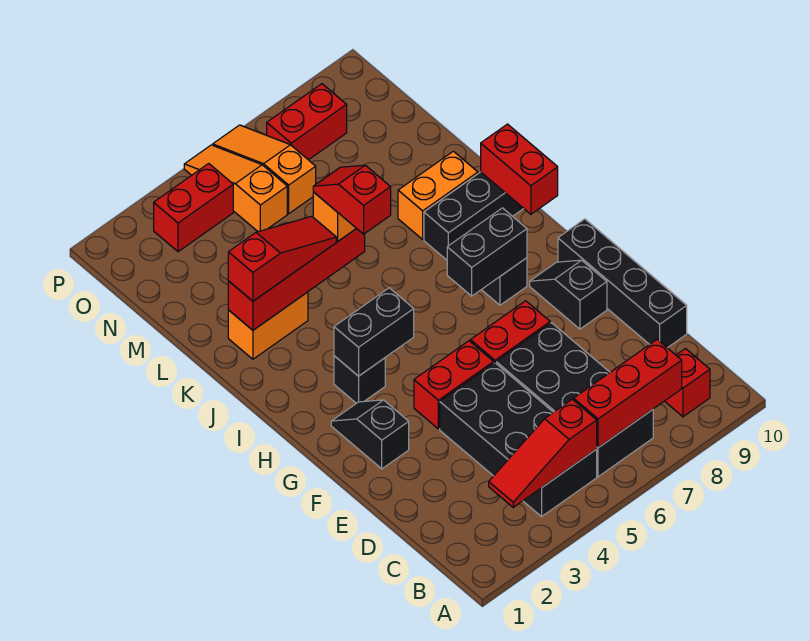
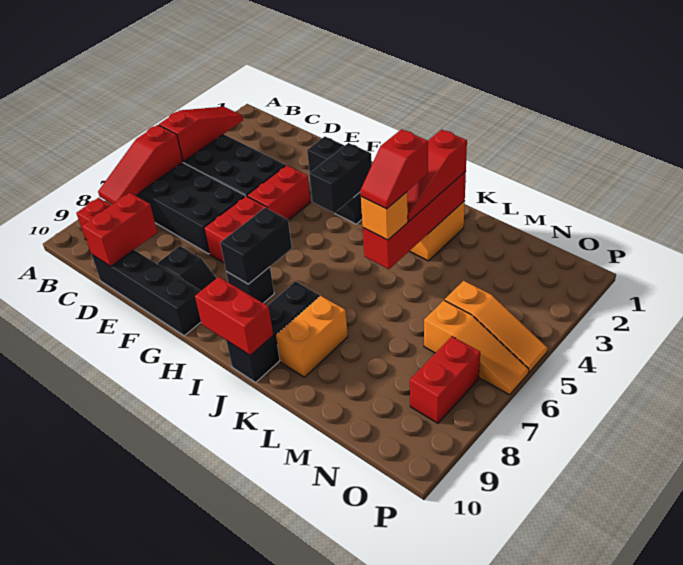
red 1x3 brick [574,340,682,448] -> red 1x3 slope [98,125,183,204]
red 1x2 slope [313,165,391,234] -> red 1x2 slope turned to [360,129,428,209]
red 1x2 brick [154,164,233,252] -> red 1x2 brick moved to [82,193,157,266]

